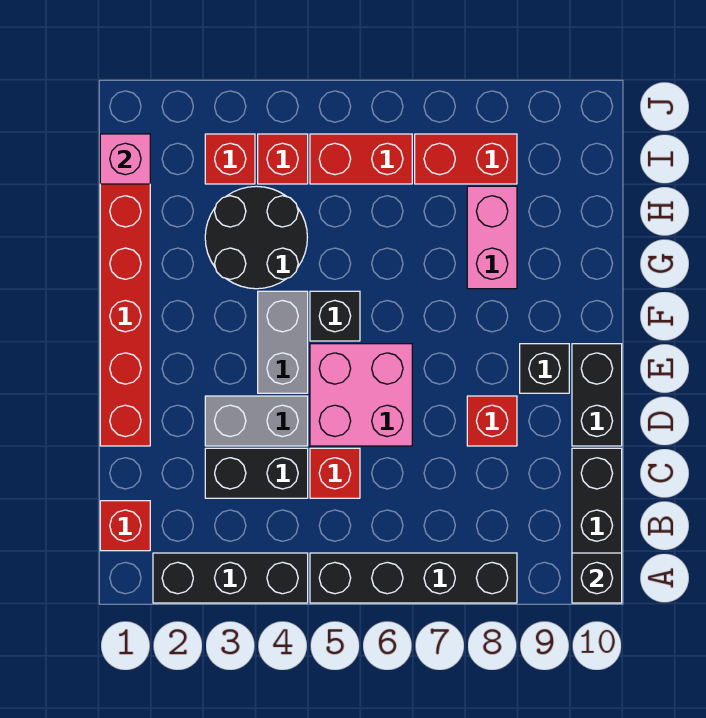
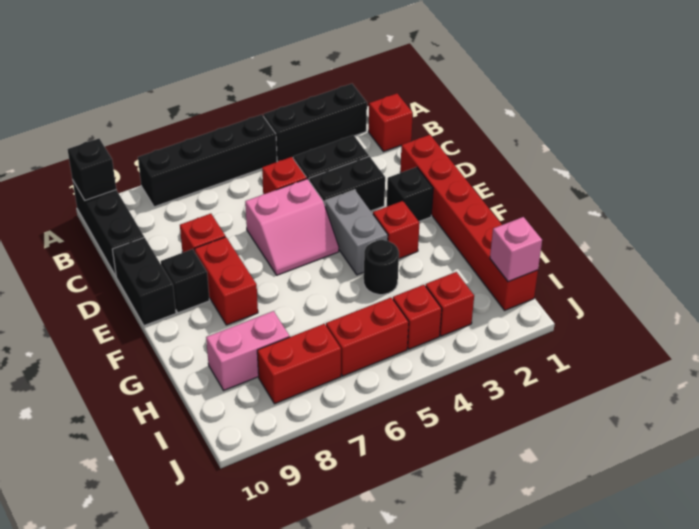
grey 1x2 brick [205,396,308,446] -> black 1x2 brick [309,156,385,211]
pink 2x2 brick [310,344,412,446] -> pink 2x2 slope [245,179,339,275]
none -> red 1x2 brick [195,237,258,325]
none -> red 1x1 brick [373,201,420,259]
black 1x1 brick [310,291,360,341] -> black 1x1 brick moved to [387,167,433,221]
black 2x2 round brick [205,186,307,289] -> black 1x1 round brick [364,240,399,295]
pink 1x2 brick [467,186,517,289] -> pink 1x2 brick turned to [206,311,290,390]

